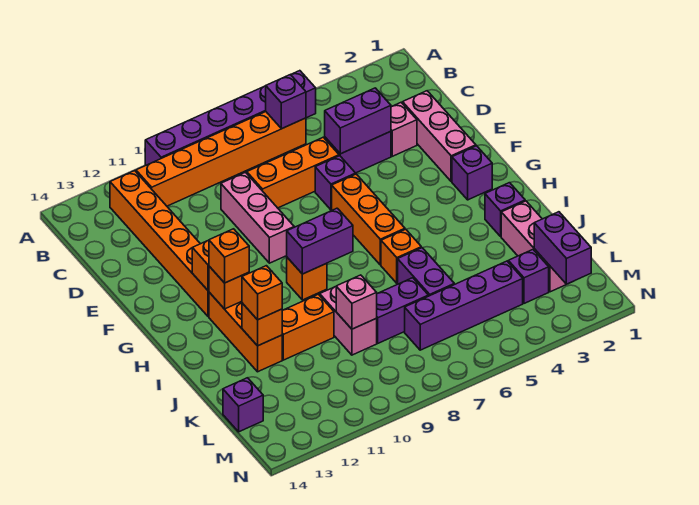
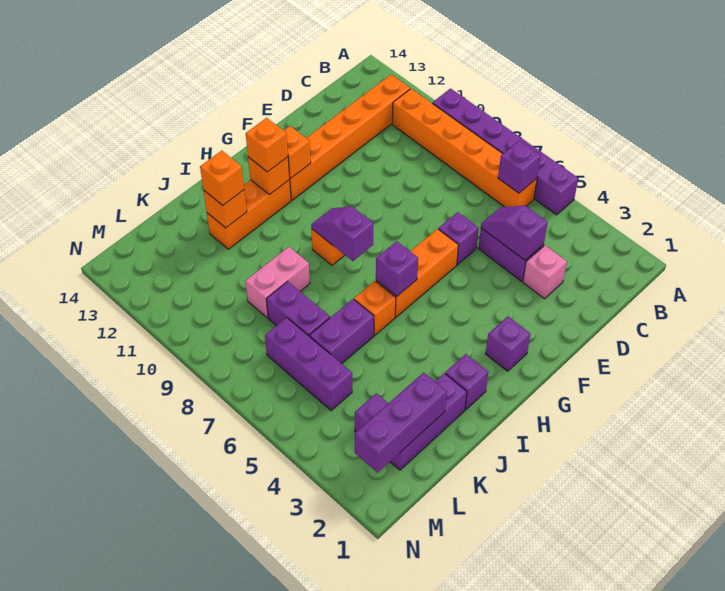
pink 1x3 brick [403,91,476,182] -> none
purple 1x2 brick [325,88,391,154] -> purple 1x2 slope [481,205,548,260]
orange 1x3 brick [247,137,339,208] -> none
pink 1x3 brick [221,172,294,263] -> none
purple 1x2 brick [287,208,353,274] -> purple 1x2 slope [311,206,373,261]
pink 1x3 brick [501,201,566,292] -> purple 1x3 brick [390,373,467,470]
orange 1x2 brick [282,294,334,360] -> none
pink 1x1 brick [336,275,377,329] -> none
purple 1x2 brick [534,212,591,284] -> purple 1x3 brick [355,372,447,473]
purple 1x4 brick [405,261,523,350] -> purple 1x3 brick [265,318,352,411]
purple 1x1 brick [223,378,263,432] -> purple 1x1 brick moved to [376,241,418,296]

